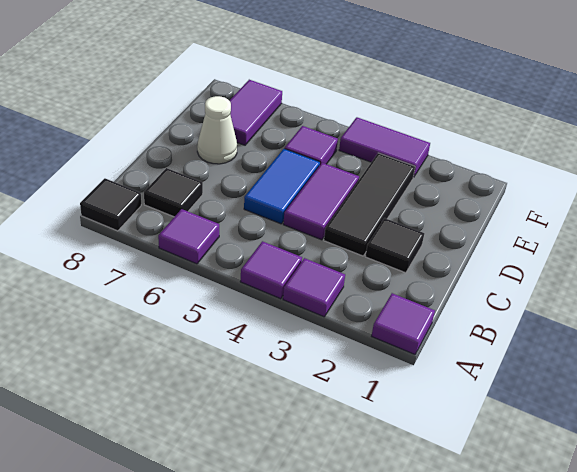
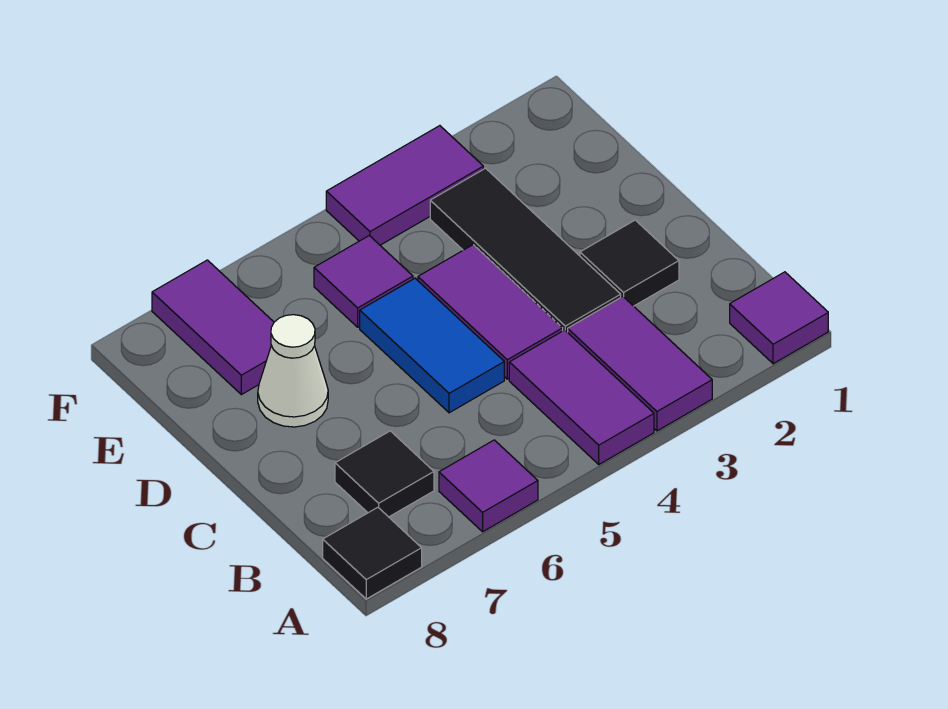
purple 1x1 tile [283,258,345,317] -> purple 1x2 tile [568,297,712,431]
purple 1x1 tile [240,241,302,299] -> purple 1x2 tile [509,330,654,464]

